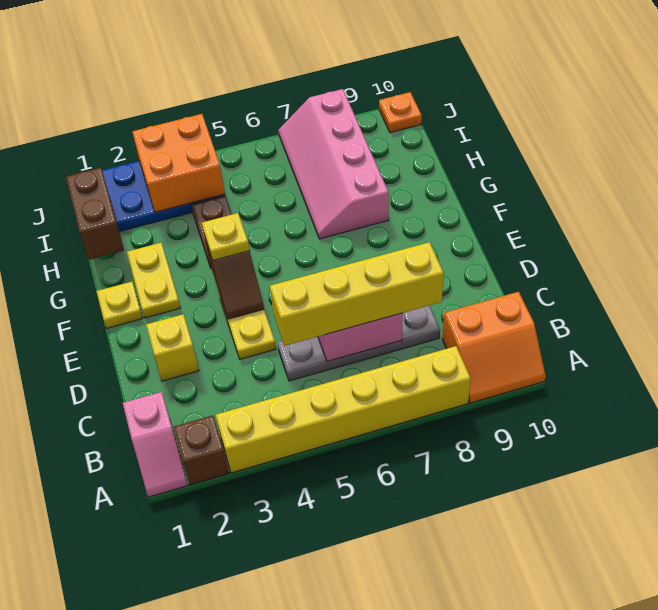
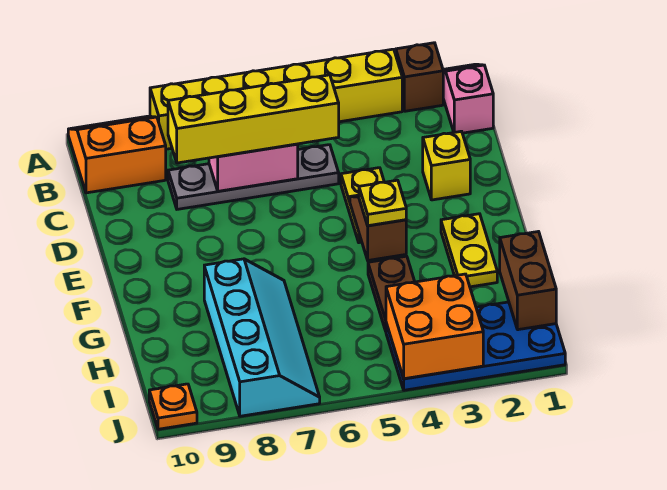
yellow 1x1 plate [96,282,142,328] -> none
pink 2x4 slope [278,89,389,239] -> cyan 2x4 slope [204,259,320,416]

